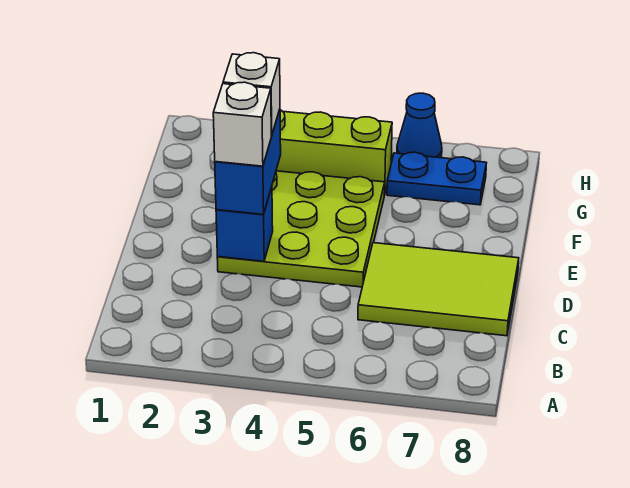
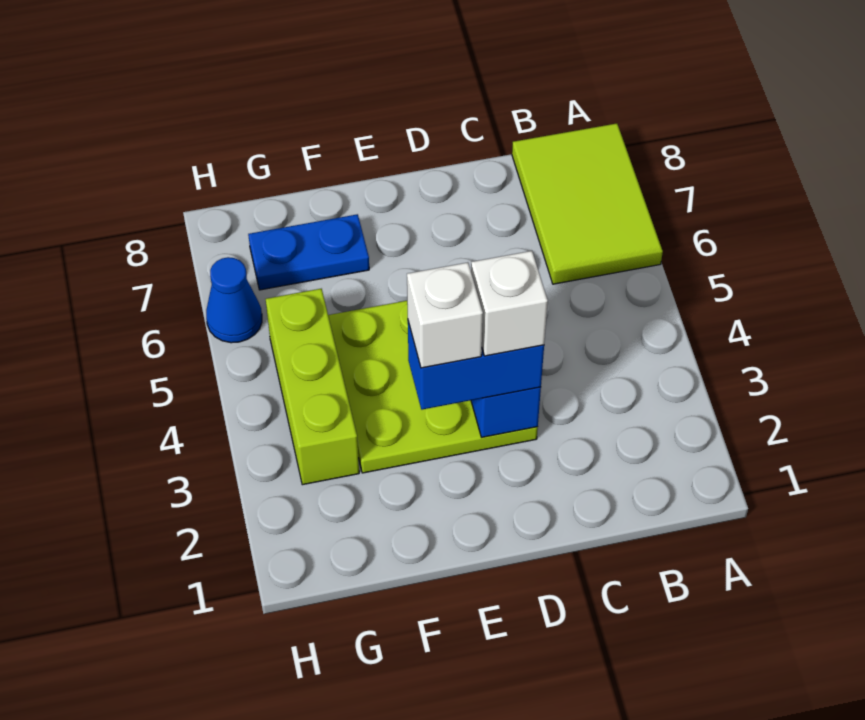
lime 2x3 tile [358,243,519,336] -> lime 2x3 tile moved to [512,123,663,284]
blue 1x2 plate [387,152,486,205] -> blue 1x2 plate turned to [248,214,369,290]

